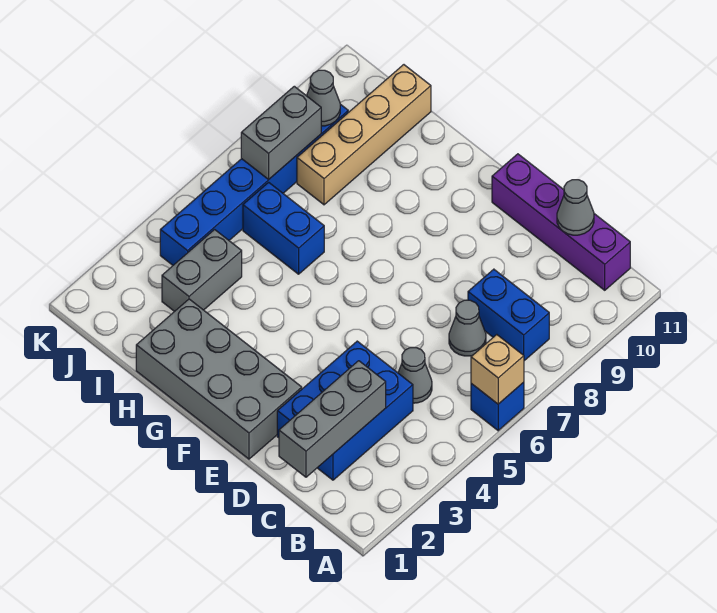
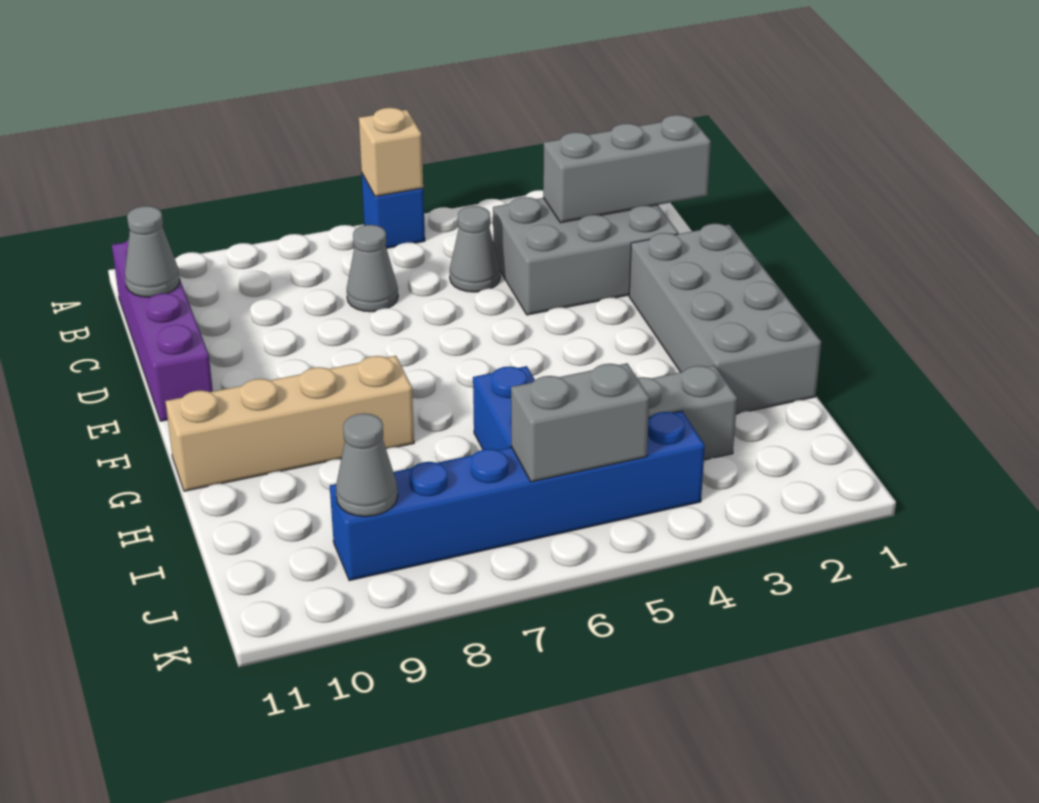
blue 1x2 brick [468,269,549,361] -> none
blue 2x3 brick [277,341,413,480] -> grey 2x3 brick [493,197,678,315]
tan 1x4 brick [297,65,431,205] -> tan 1x4 brick moved to [165,356,414,491]
grey 1x2 brick [241,86,321,180] -> grey 1x2 brick moved to [511,363,649,482]

